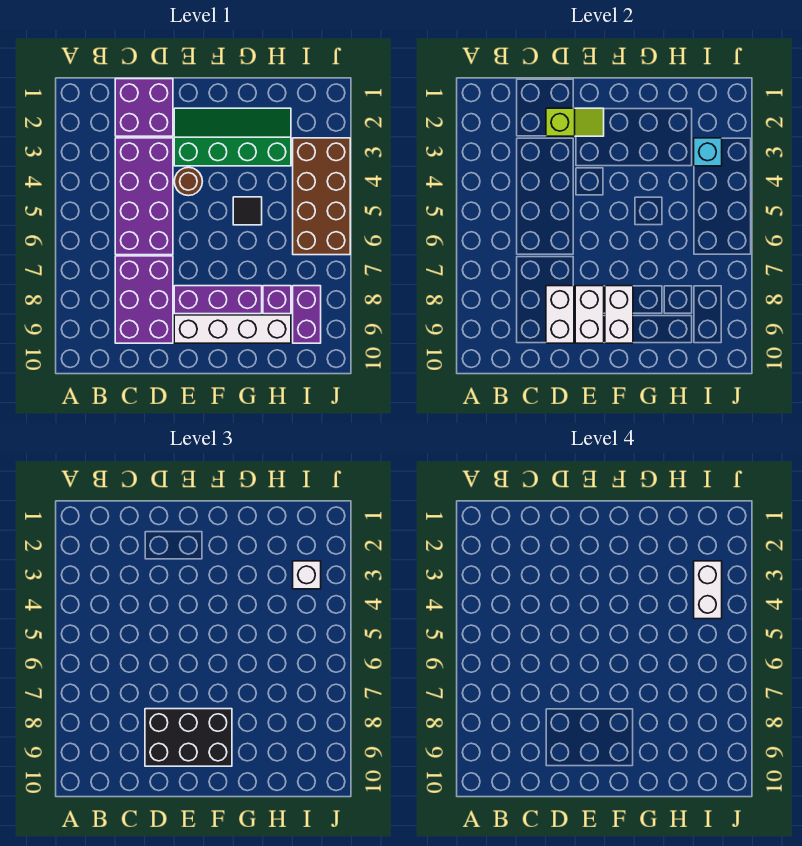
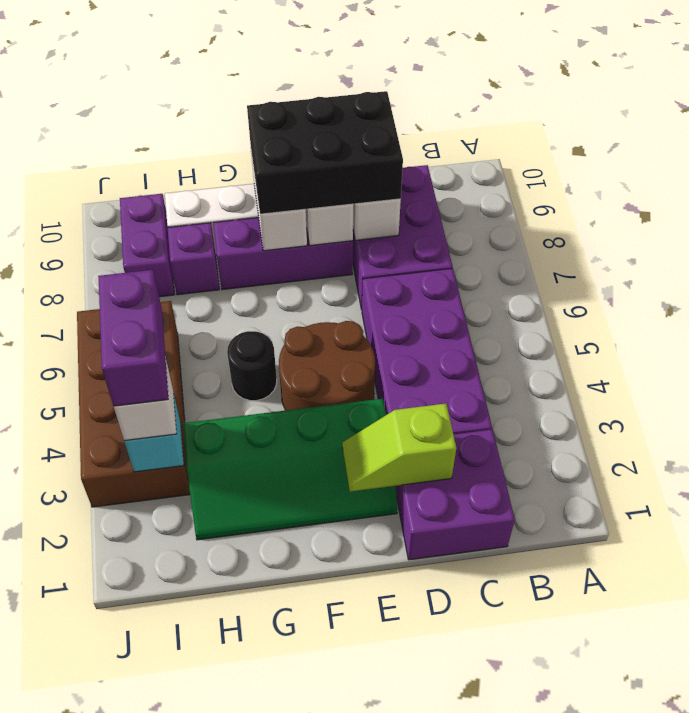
brown 1x1 round brick [174,167,202,196] -> brown 2x2 round brick [279,321,375,410]
black 1x1 tile [233,197,262,225] -> black 1x1 round brick [227,331,277,401]
white 1x2 brick [694,561,722,619] -> purple 1x2 brick [98,270,168,406]

